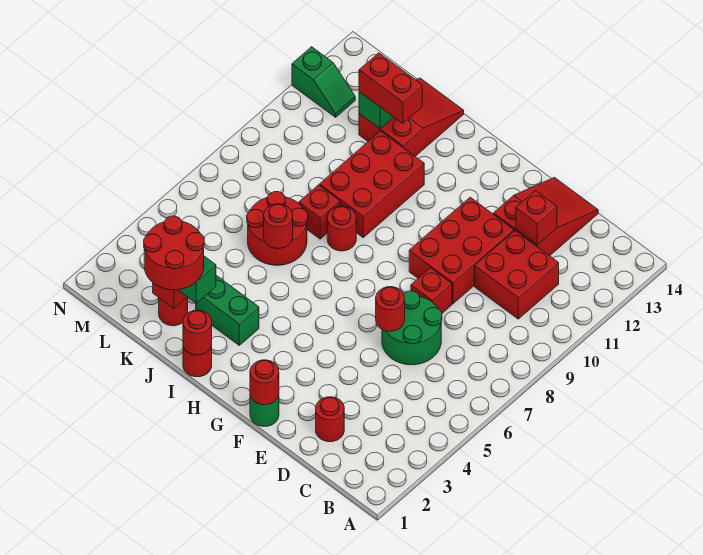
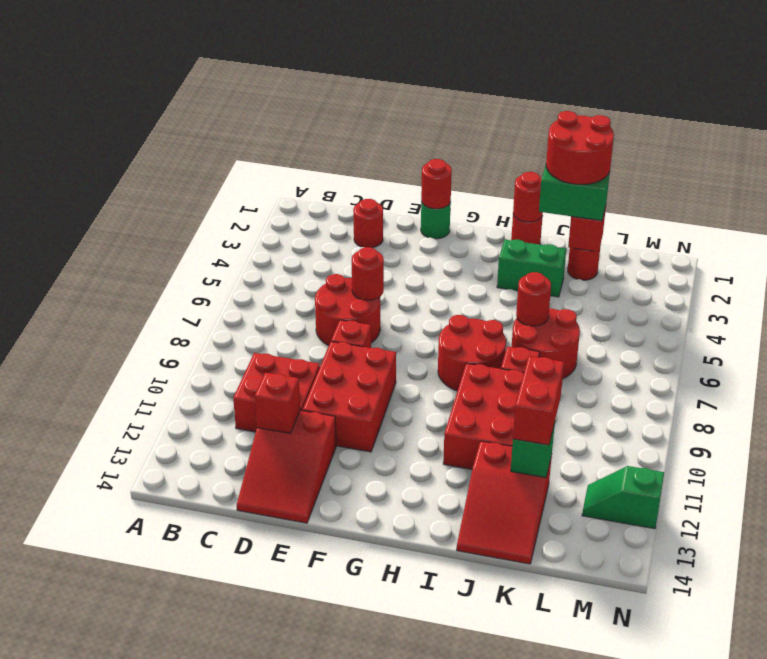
green 2x2 round brick [382,291,442,365] -> red 2x2 round brick [315,274,380,346]
red 1x1 round brick [327,206,356,251] -> red 2x2 round brick [438,315,506,391]
red 1x2 brick [359,53,422,123] -> red 1x2 brick turned to [513,356,564,445]

